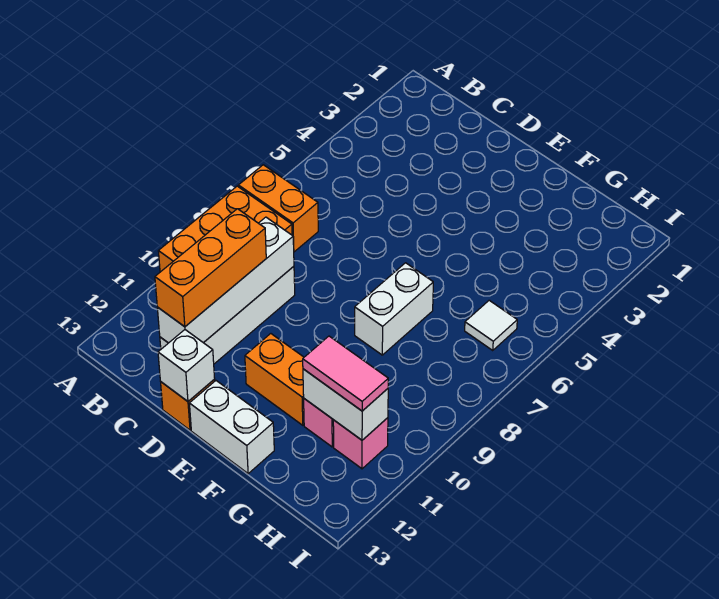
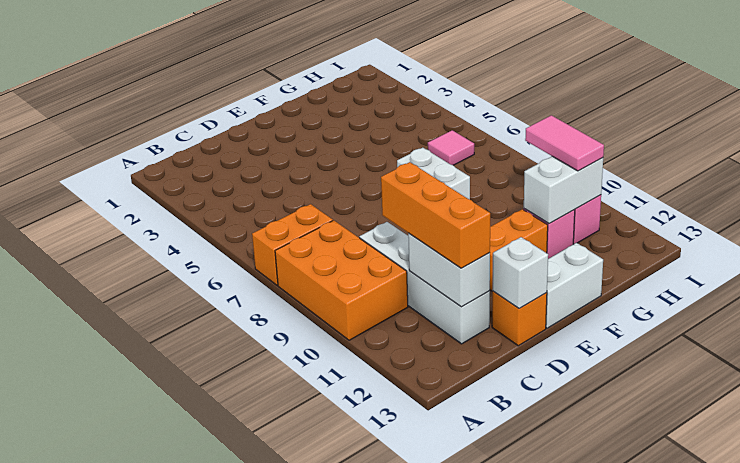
white 1x4 brick [157,217,294,343] -> white 1x2 brick [408,233,490,307]
pink 1x2 tile [303,336,388,411] -> pink 1x2 tile turned to [525,115,604,171]
white 1x1 tile [465,300,517,350] -> pink 1x1 tile [428,130,474,165]

